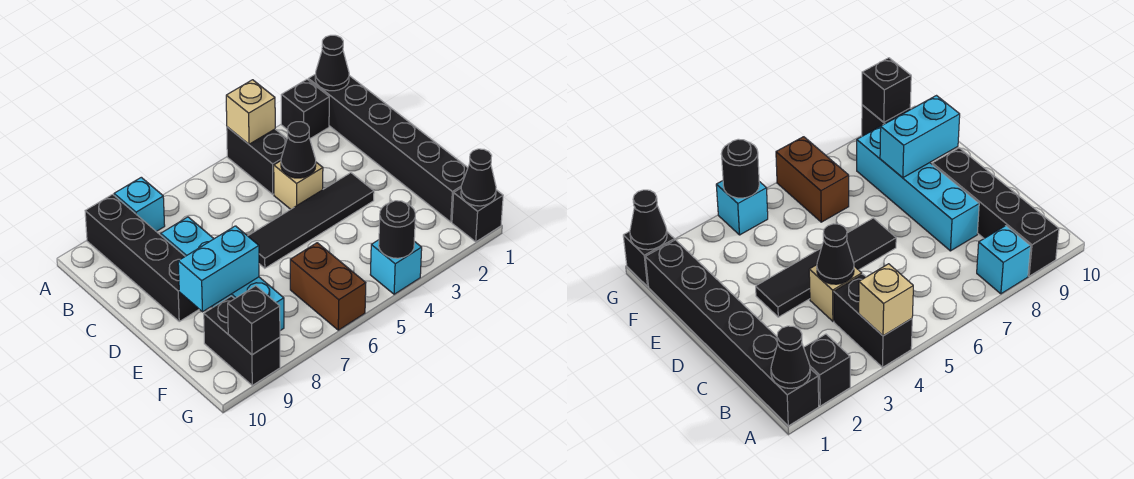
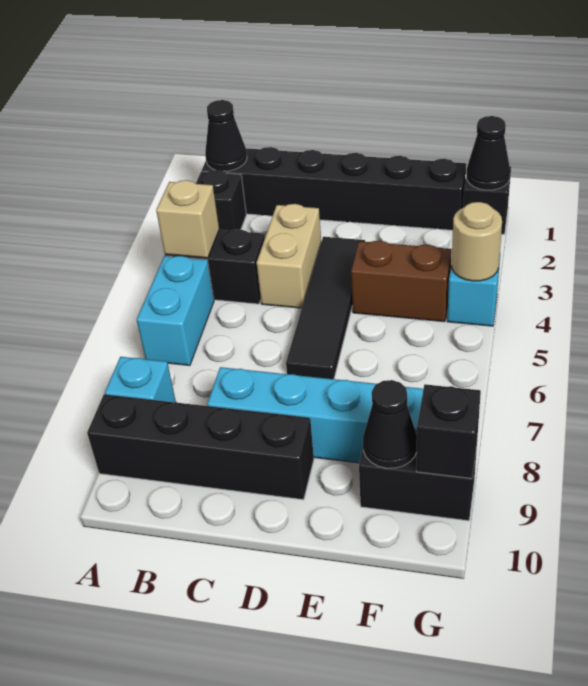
tan 1x1 brick [274,161,323,209] -> tan 1x2 brick [257,204,321,308]
black 1x1 cone [281,122,316,178] -> black 1x1 cone moved to [363,380,417,468]
cyan 1x2 brick [178,226,259,312] -> cyan 1x2 brick moved to [137,256,214,366]
brown 1x2 brick [290,243,366,330] -> brown 1x2 brick moved to [351,241,452,322]
black 1x1 round brick [379,201,415,258] -> tan 1x1 round brick [452,202,502,281]

